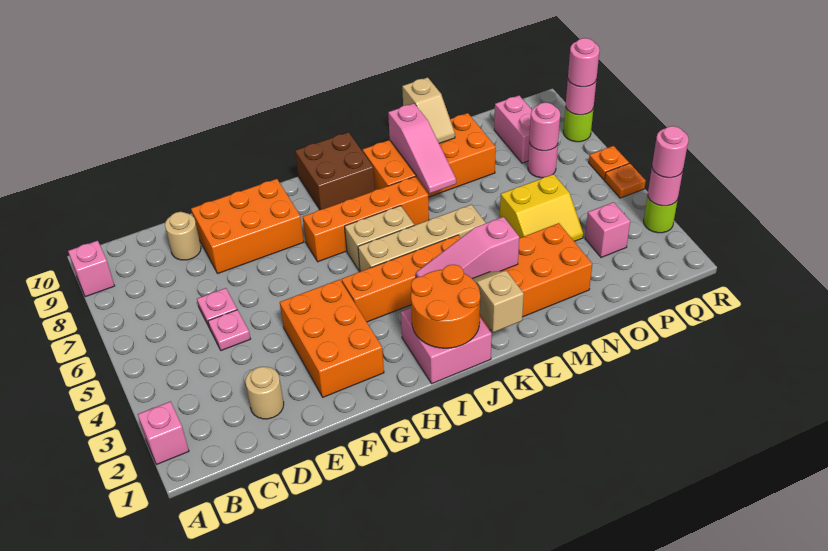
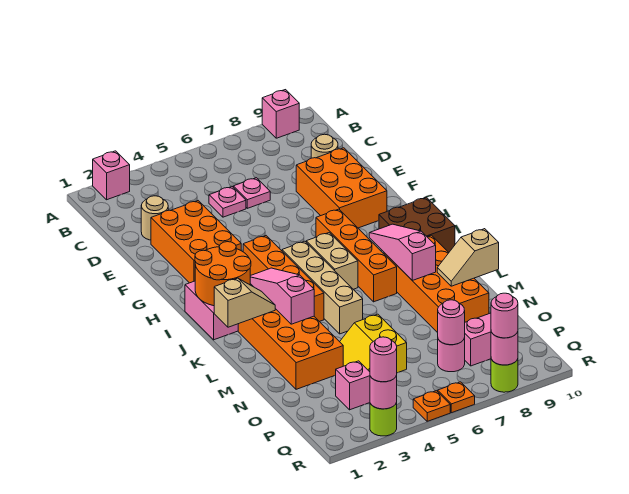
orange 2x3 brick [280,279,384,397] -> orange 2x3 brick turned to [151,201,241,283]
pink 1x3 slope [388,103,456,193] -> pink 1x3 slope turned to [369,224,436,280]

